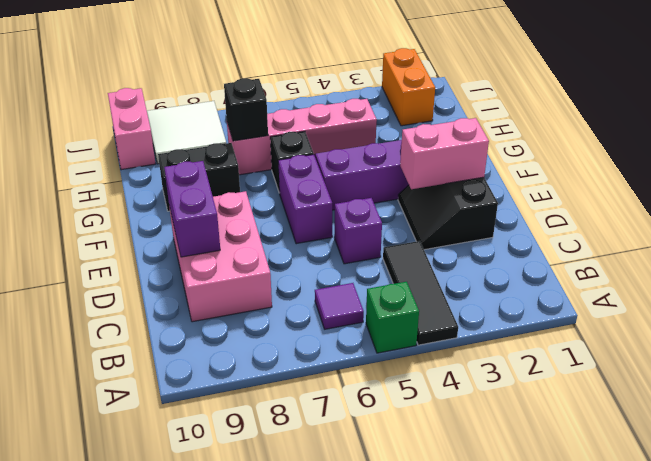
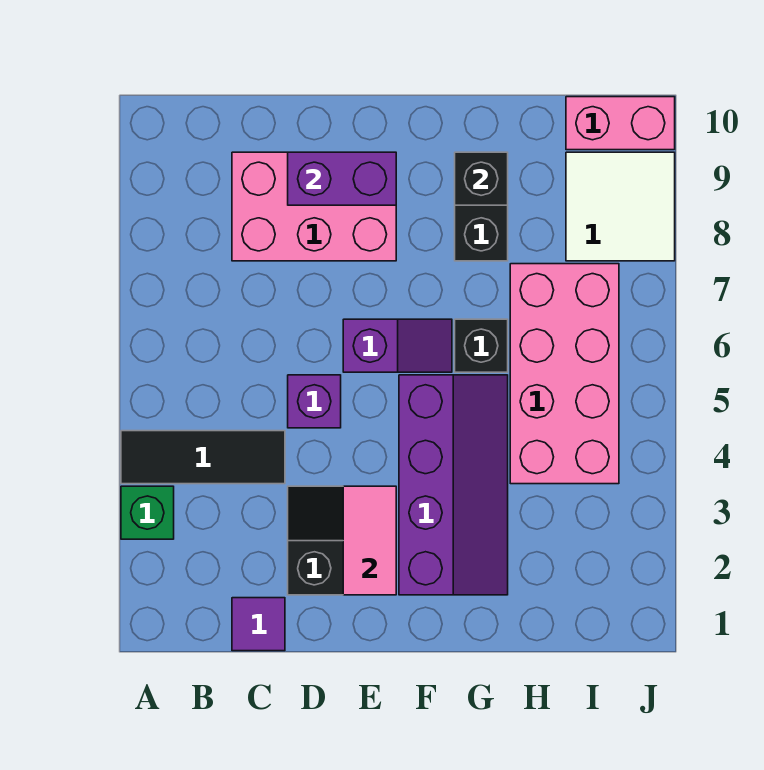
green 1x1 brick [366,282,419,353] -> green 1x1 brick moved to [121,486,174,539]
purple 1x1 tile [315,283,364,329] -> purple 1x1 tile moved to [232,598,285,651]
pink 1x2 brick [400,118,489,189] -> pink 1x2 tile [343,486,396,595]
purple 1x2 brick [278,155,332,244] -> purple 1x2 slope [343,319,452,372]
pink 1x4 brick [227,99,377,175] -> pink 2x4 brick [510,264,619,484]
black 1x1 brick [224,78,268,141] -> black 1x1 brick moved to [455,152,508,205]
orange 1x2 brick [382,48,435,126] -> none

